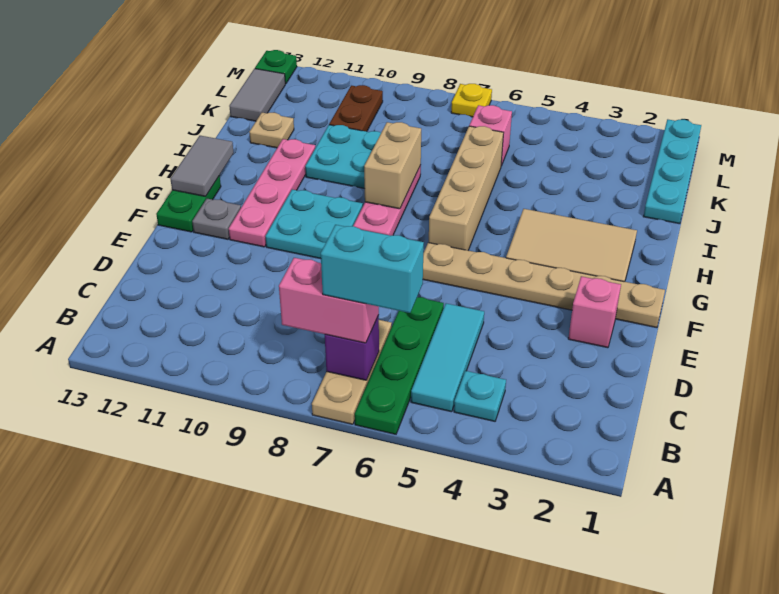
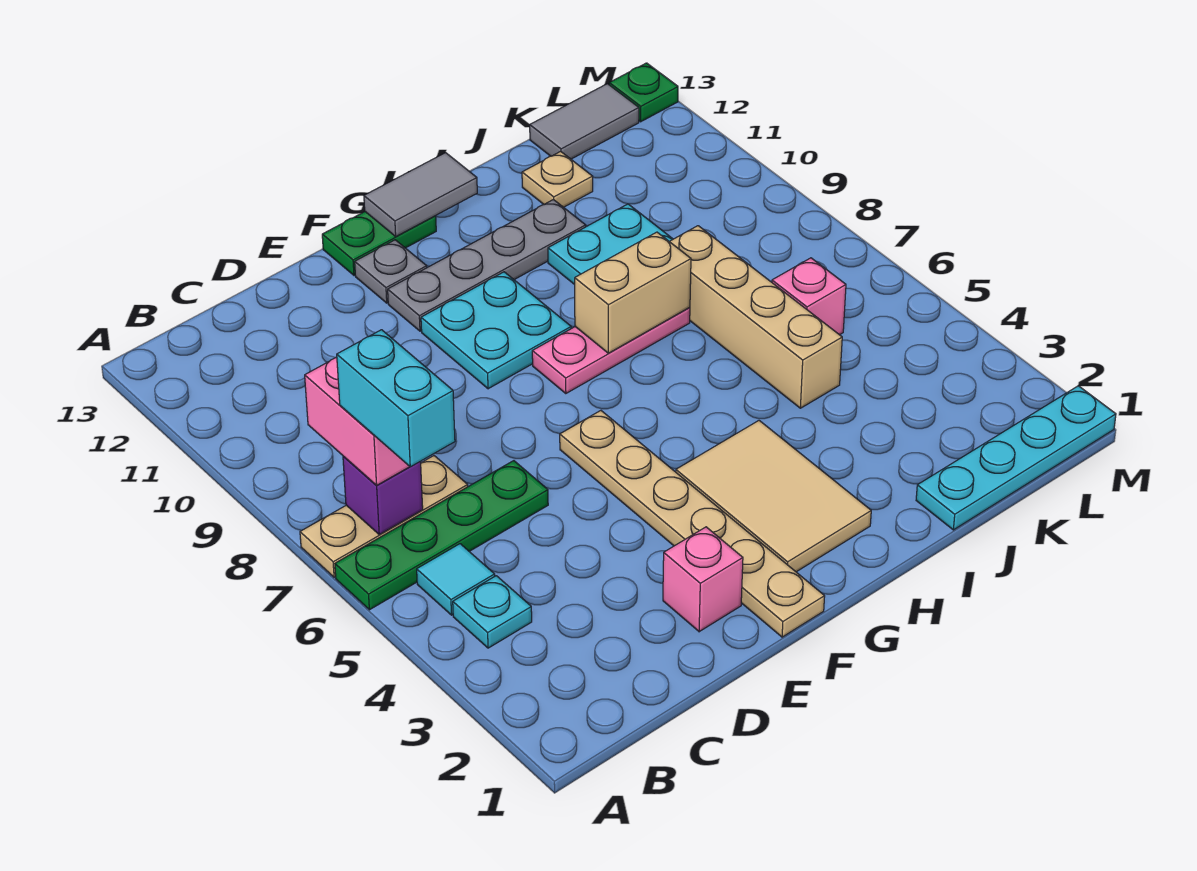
cyan 1x3 tile [411,303,484,412] -> cyan 1x1 tile [417,544,495,615]
pink 1x4 plate [229,139,315,247] -> grey 1x4 plate [388,199,586,331]
tan 1x4 brick [429,126,503,250] -> tan 1x4 brick turned to [669,226,842,408]
brown 1x2 plate [329,85,383,132] -> none
yellow 1x1 plate [451,84,492,117] -> none

